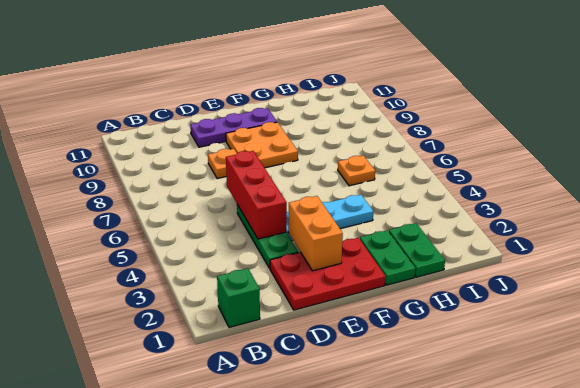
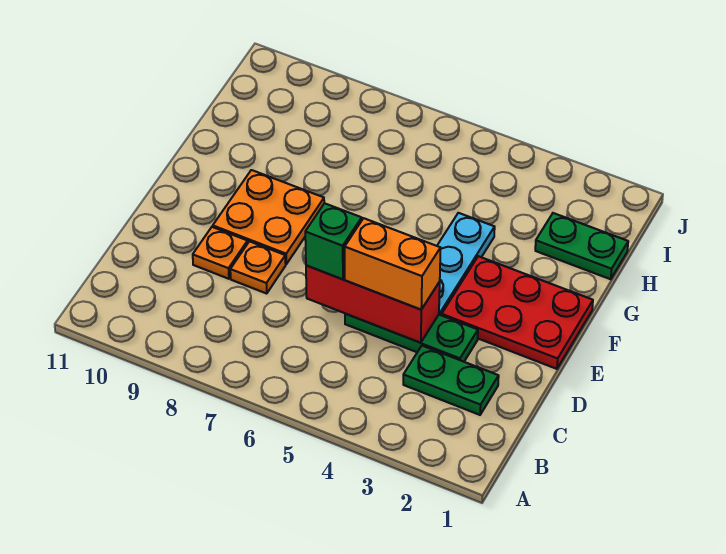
green 1x1 brick [217,268,260,328] -> green 1x1 brick moved to [305,203,362,279]
red 2x3 plate [270,238,386,310] -> red 2x3 plate turned to [442,256,593,369]
purple 1x3 plate [190,108,277,147] -> none
orange 1x2 brick [288,196,343,271] -> orange 1x2 brick moved to [345,218,441,309]
green 1x2 plate [360,230,416,285] -> green 1x2 plate moved to [403,346,499,415]
orange 1x1 plate [338,155,375,186] -> orange 1x1 plate moved to [193,227,248,279]

